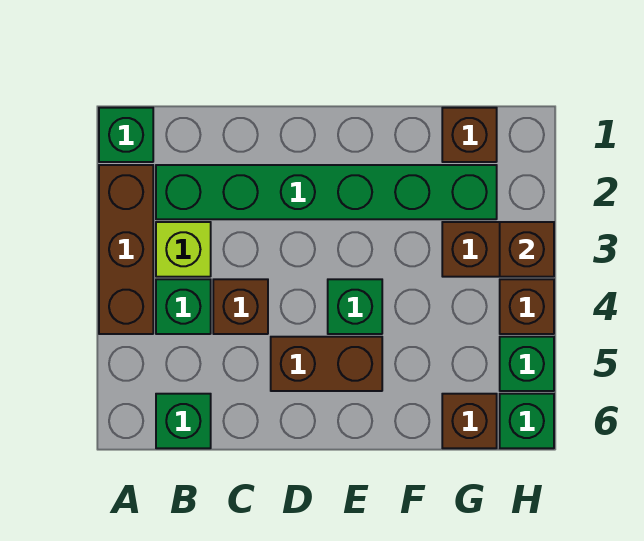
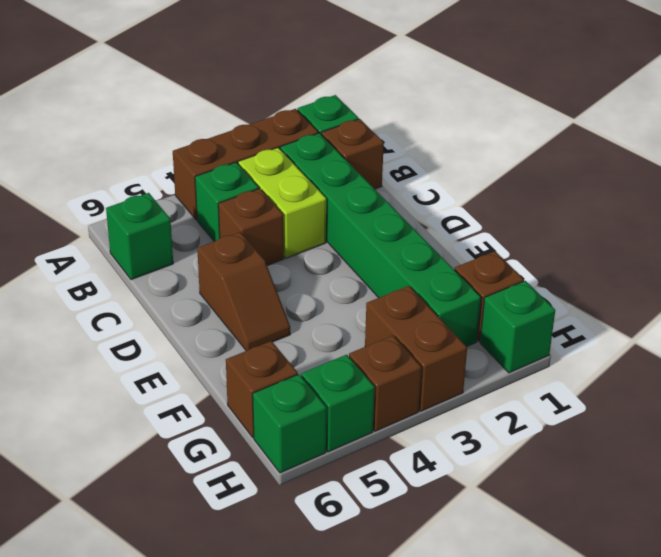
lime 1x1 brick [156,222,211,277] -> lime 1x2 brick [238,148,326,258]
brown 1x2 brick [271,337,382,391] -> brown 1x2 slope [197,232,290,351]
green 1x1 brick [328,279,382,334] -> green 1x1 brick moved to [480,281,555,373]
brown 1x1 brick [500,222,554,277] -> brown 1x1 brick moved to [321,119,384,189]

